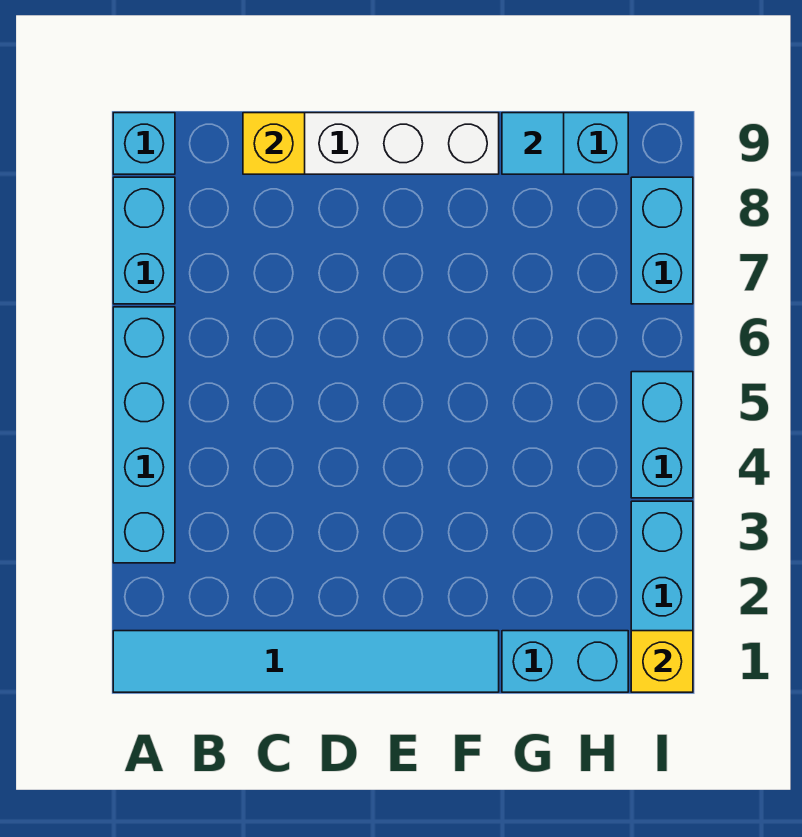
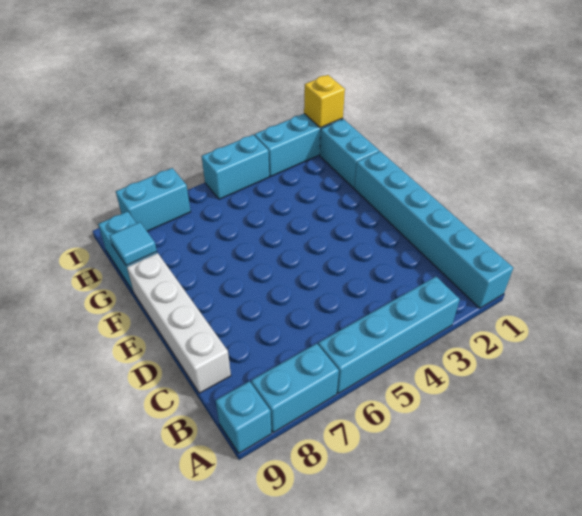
cyan 1x6 tile [113,631,499,692] -> cyan 1x6 brick [354,151,513,308]
yellow 1x1 brick [243,113,305,174] -> none

